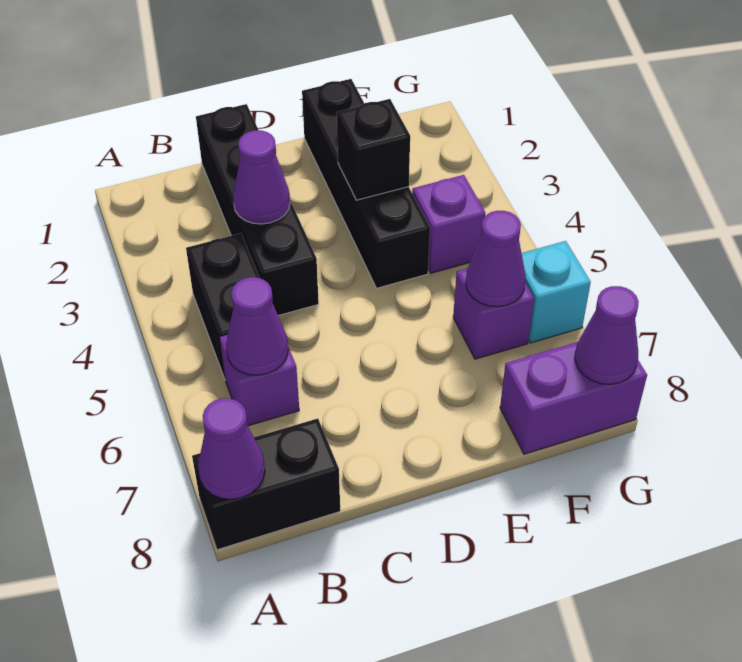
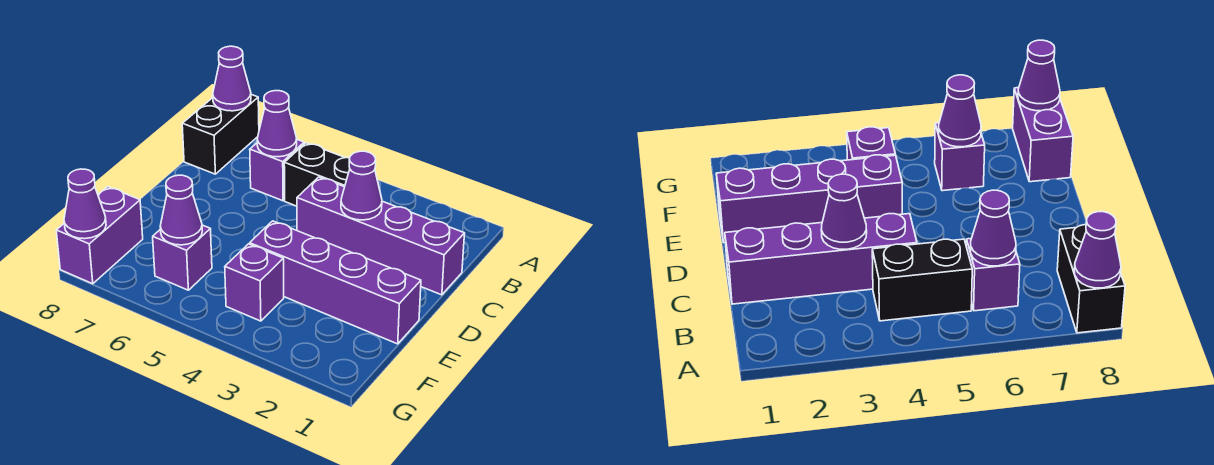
black 1x4 brick [196,104,319,316] -> purple 1x4 brick [297,177,465,295]
black 1x4 brick [302,79,430,288] -> purple 1x4 brick [250,221,421,344]
black 1x1 brick [337,99,410,200] -> none
cyan 1x1 brick [522,241,591,343] -> none

